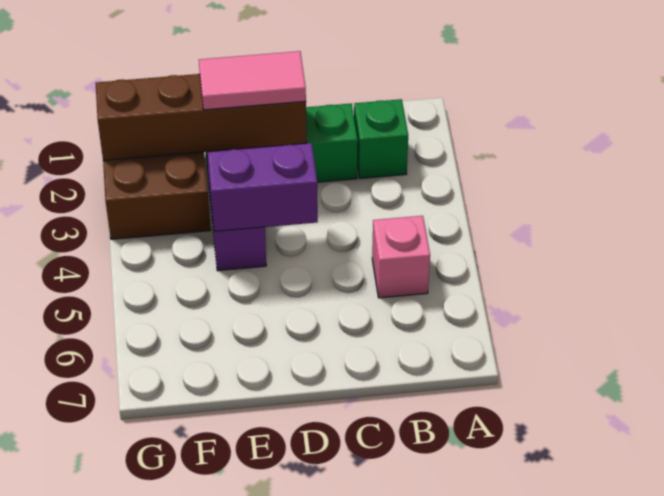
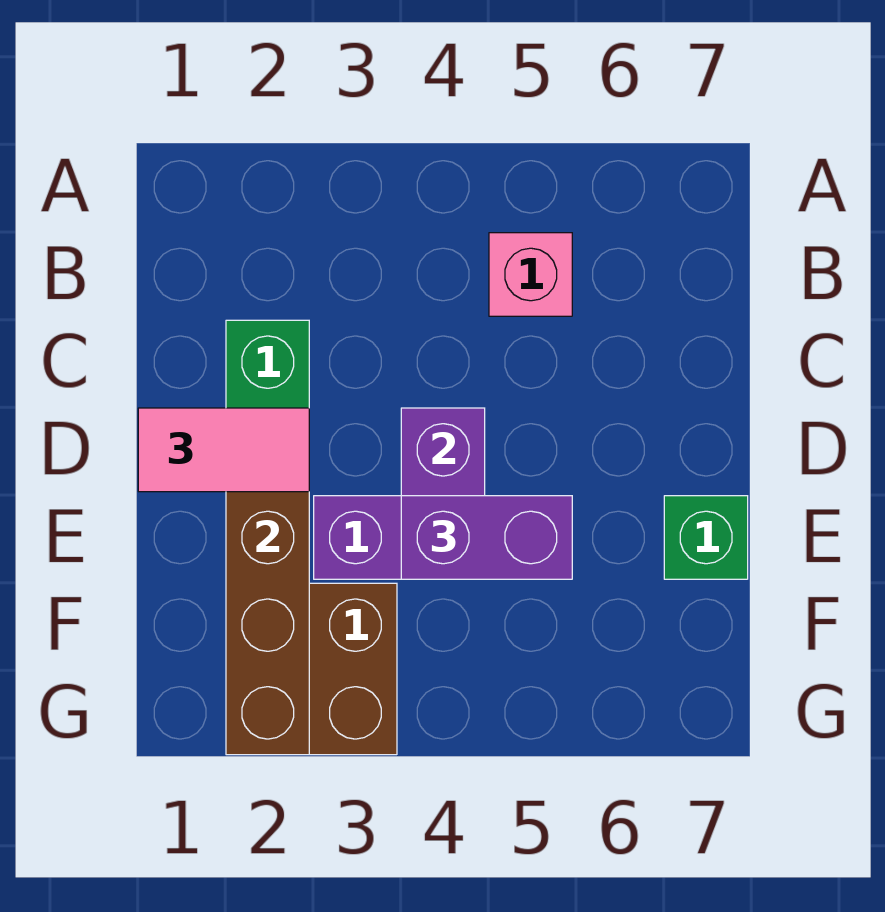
green 1x1 brick [354,99,408,179] -> green 1x1 brick moved to [664,496,748,579]
pink 1x2 tile [199,51,306,110] -> pink 1x2 tile turned to [138,408,309,492]
none -> purple 1x2 brick [401,496,572,579]

